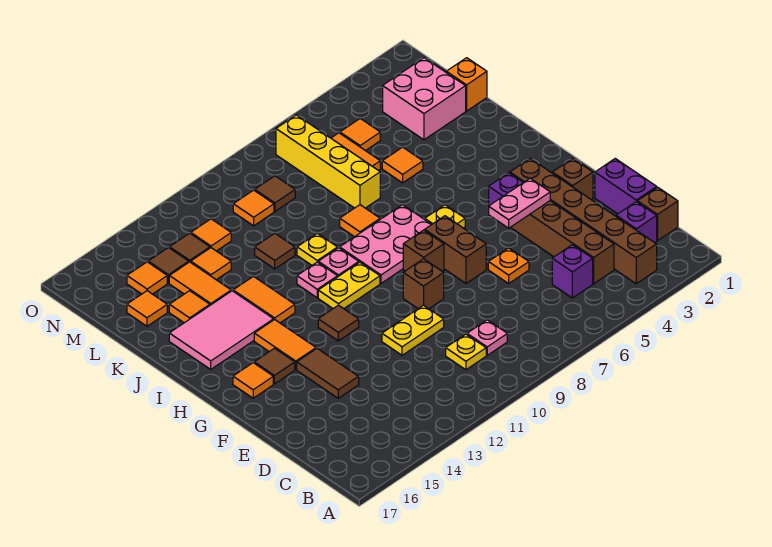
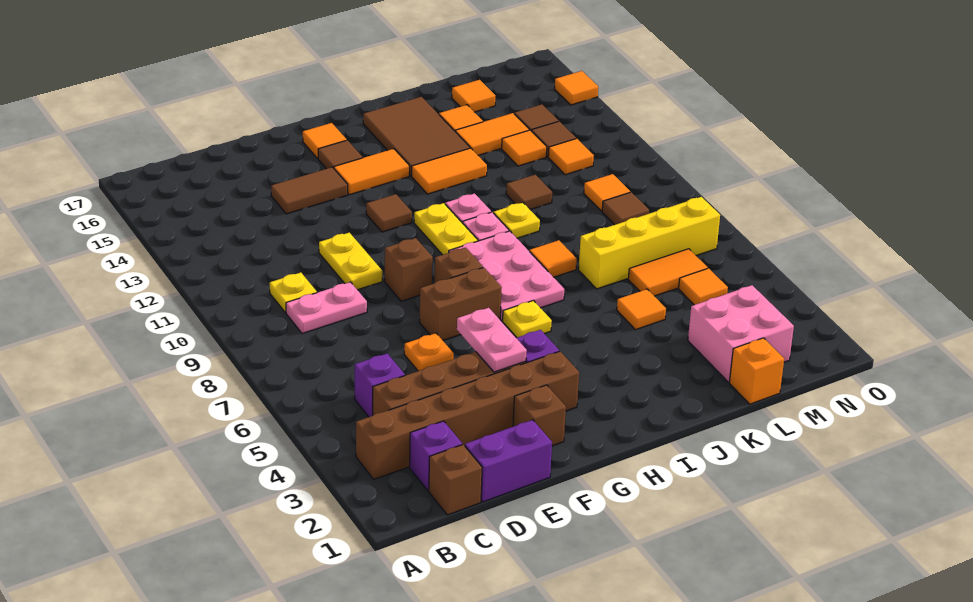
pink 1x1 plate [467,320,507,355] -> pink 1x2 plate [286,282,367,334]
pink 2x3 tile [169,291,274,369] -> brown 2x3 tile [363,97,470,176]
orange 1x1 tile [127,262,167,294] -> orange 1x1 tile moved to [555,71,598,105]

